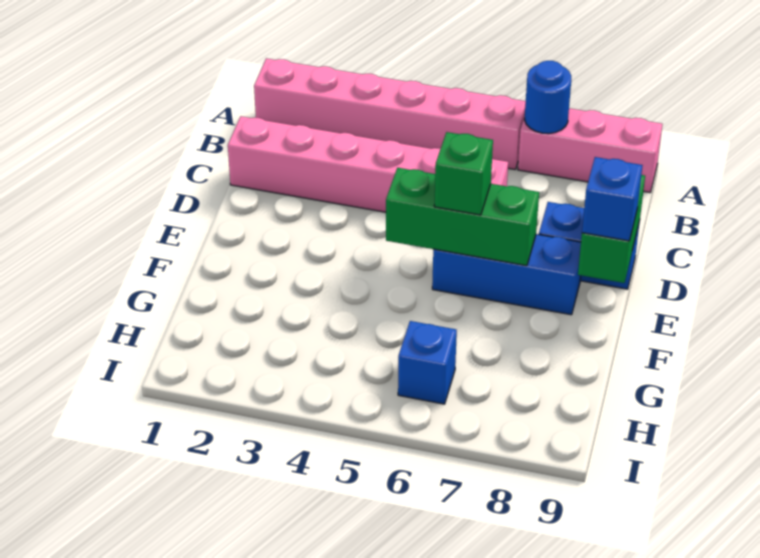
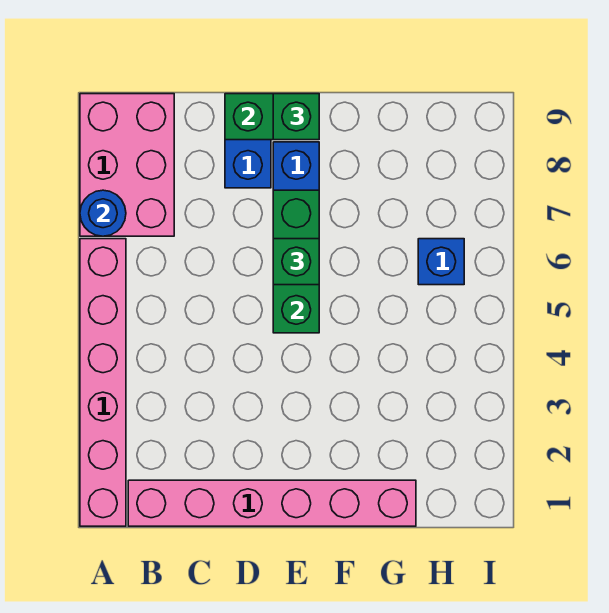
pink 1x3 brick [518,108,662,192] -> pink 2x3 brick [80,94,174,236]
pink 1x6 brick [228,116,508,212] -> pink 1x6 brick turned to [128,480,416,526]
blue 1x1 brick [582,157,643,241] -> green 1x1 brick [273,94,319,140]

